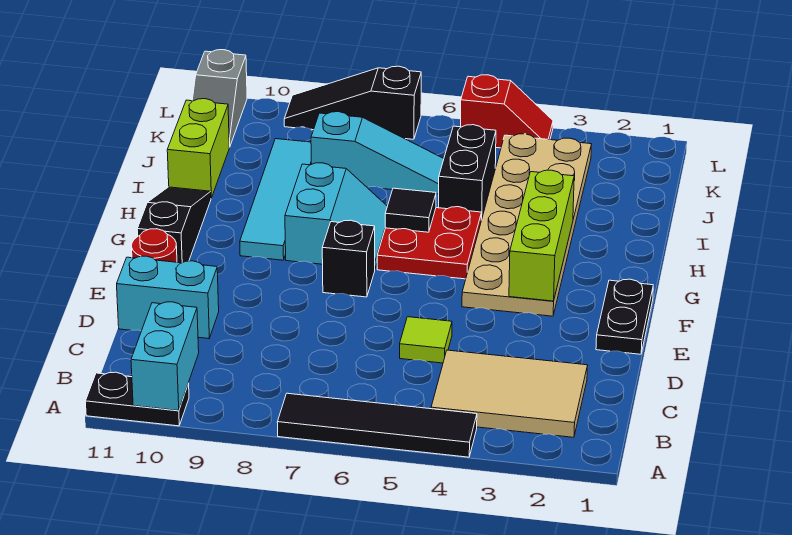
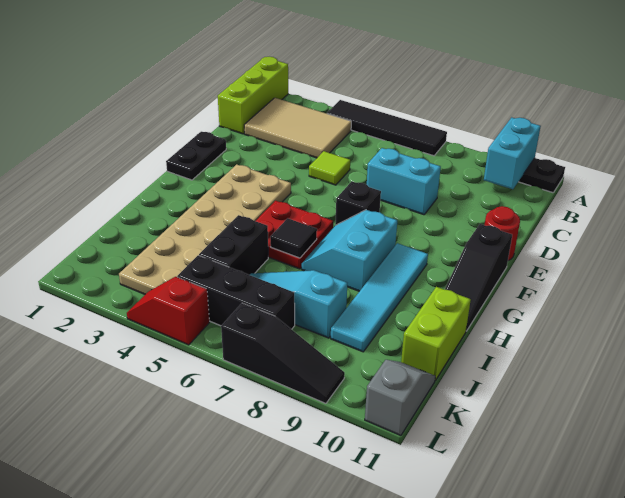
cyan 1x2 brick [117,256,219,339] -> cyan 1x2 brick moved to [367,148,441,215]
lime 1x3 brick [509,170,574,301] -> lime 1x3 brick moved to [218,57,288,134]
none -> black 1x3 brick [177,255,295,329]

